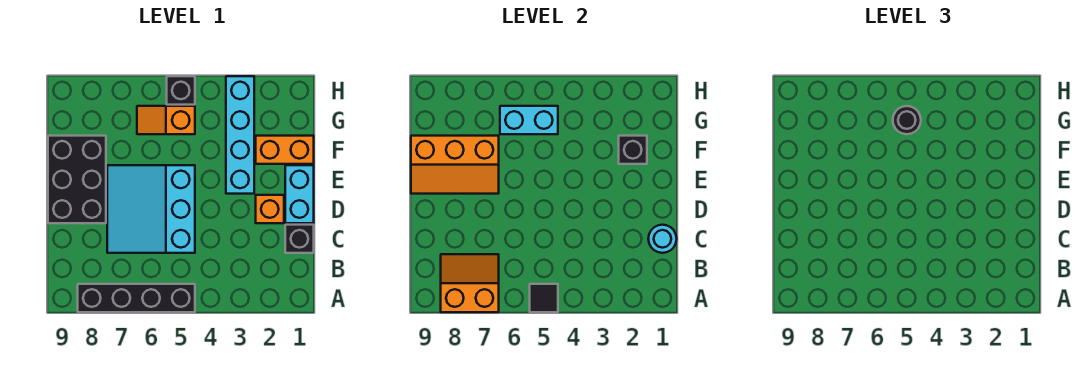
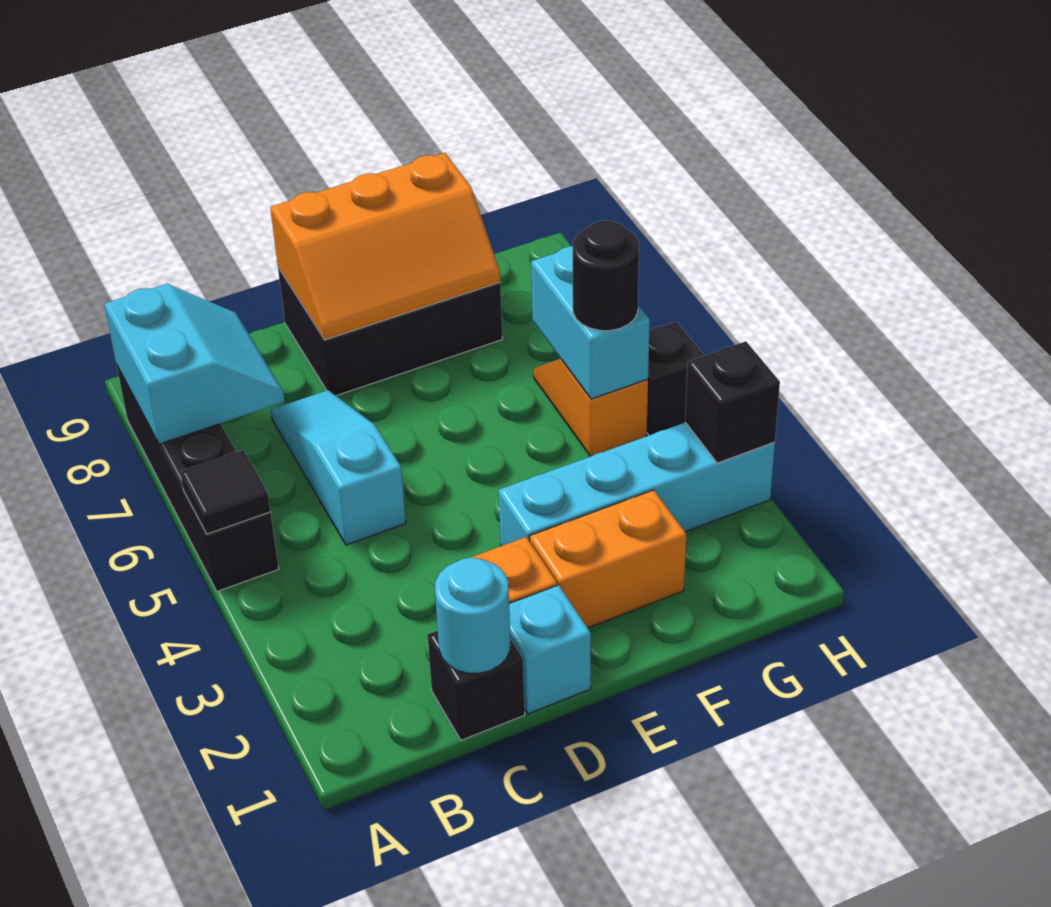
orange 2x2 slope [441,254,499,312] -> cyan 2x2 slope [104,284,285,444]
cyan 3x3 slope [107,165,195,253] -> cyan 1x3 slope [271,390,406,545]
cyan 1x2 brick [285,165,314,223] -> cyan 1x1 brick [509,585,591,714]
orange 2x3 slope [411,136,499,194] -> orange 2x3 slope turned to [270,153,500,340]
orange 1x2 brick [256,136,314,164] -> orange 1x2 brick turned to [530,490,686,628]
black 1x1 brick [619,136,647,164] -> black 1x1 brick moved to [685,341,780,463]

